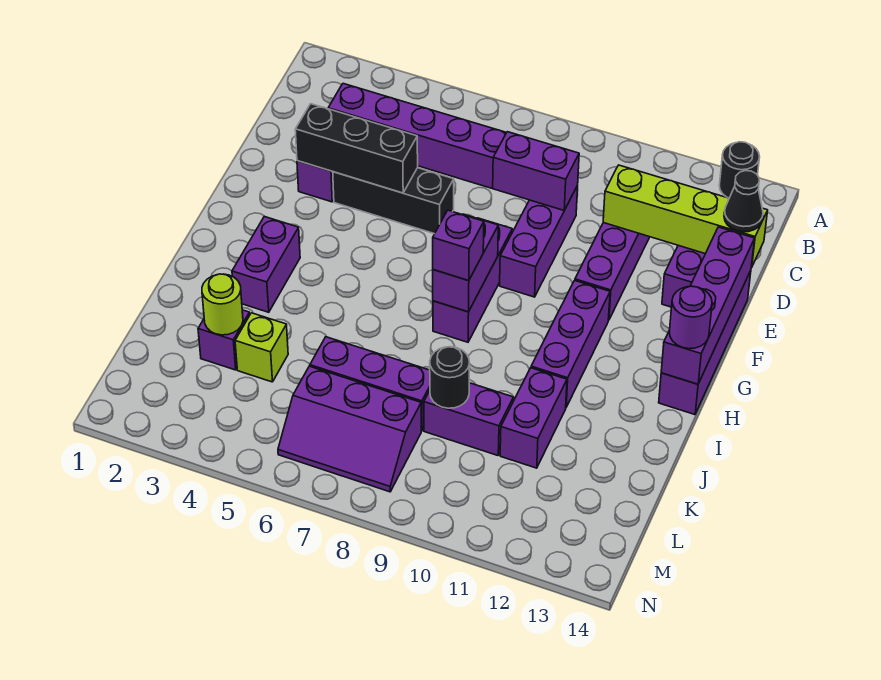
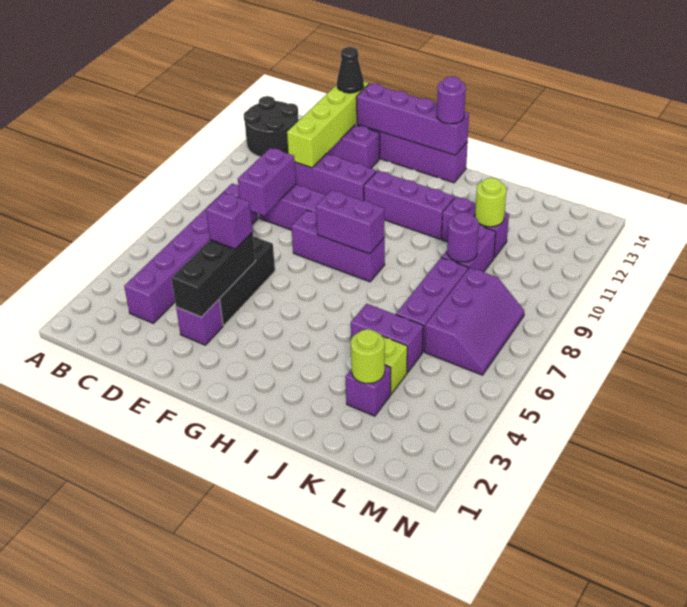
black 1x1 round brick [719,142,760,198] -> black 2x2 round brick [243,96,298,157]
purple 1x2 brick [232,217,300,312] -> purple 1x2 brick moved to [351,304,423,373]
purple 1x1 brick [433,210,484,281] -> purple 1x1 brick moved to [206,193,253,249]
black 1x1 round brick [430,347,470,408] -> purple 1x1 round brick [447,212,479,262]
none -> lime 1x1 round brick [475,178,506,227]

